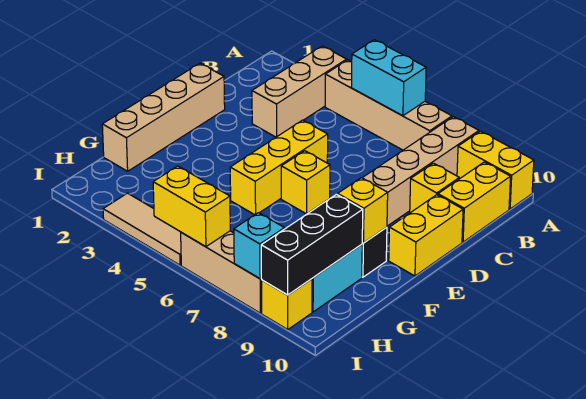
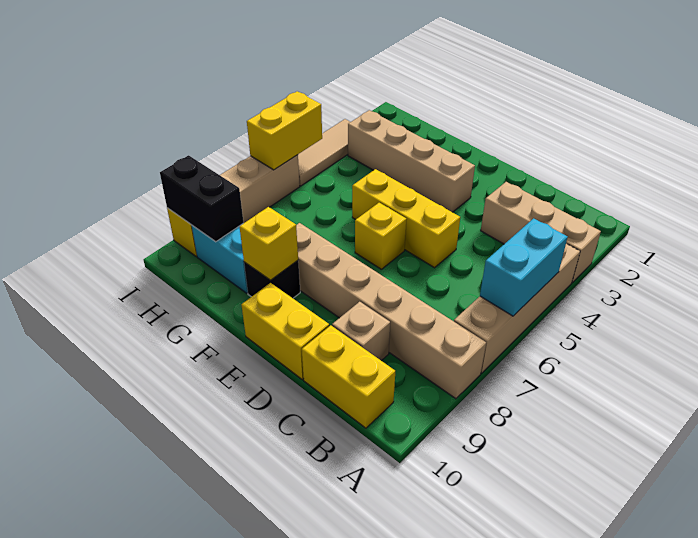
yellow 1x2 brick [457,131,534,209] -> none
yellow 1x1 brick [410,163,459,213] -> tan 1x1 brick [332,302,390,361]
tan 1x4 brick [102,63,225,171] -> tan 1x4 brick moved to [348,110,475,212]
black 1x3 brick [261,194,363,295] -> black 1x2 brick [160,155,244,242]
cyan 1x1 brick [234,213,284,279] -> none

